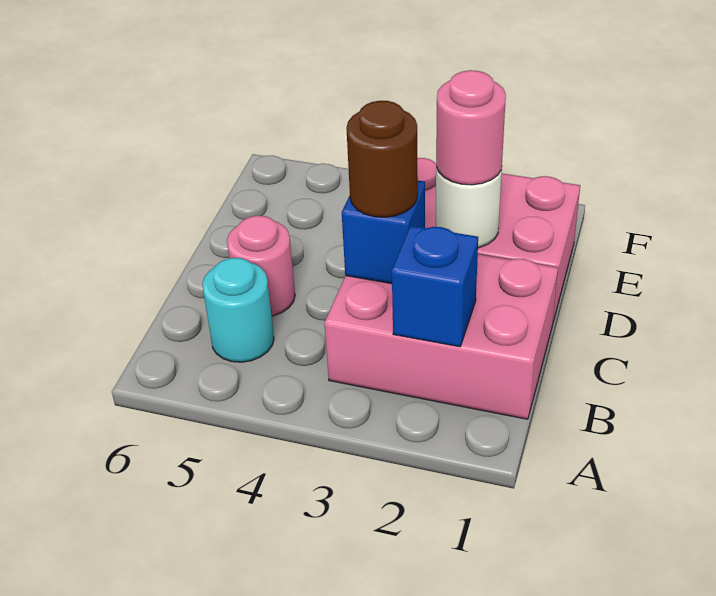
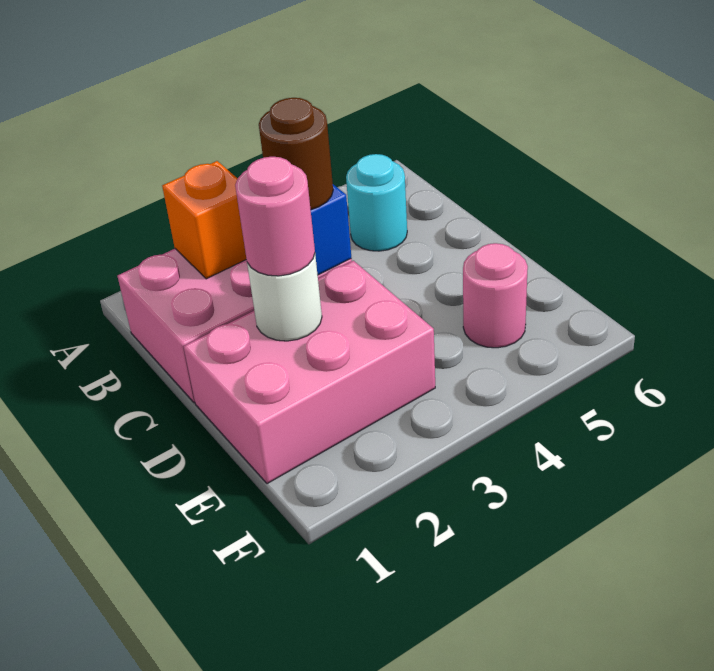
blue 1x1 brick [392,226,478,347] -> orange 1x1 brick [162,161,246,279]
pink 1x1 round brick [227,216,295,316] -> pink 1x1 round brick moved to [463,243,528,348]

